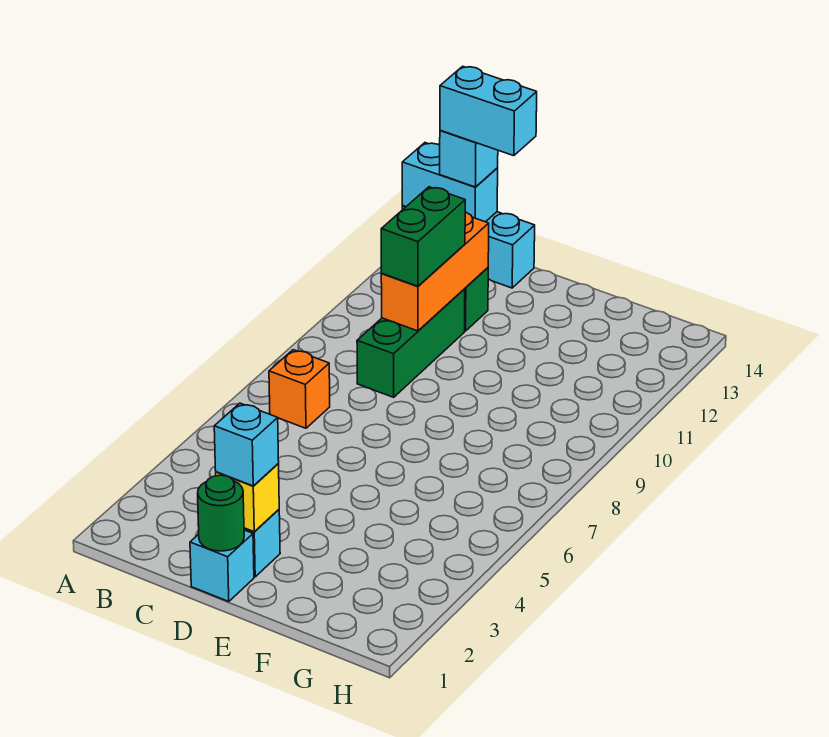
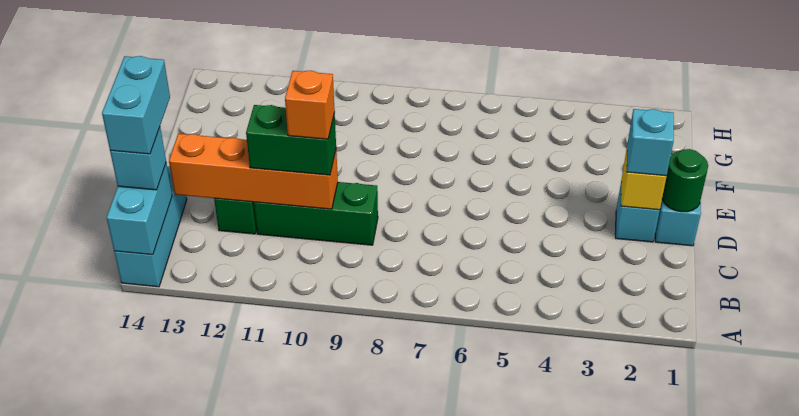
orange 1x1 brick [269,350,330,428] -> orange 1x1 brick moved to [285,71,335,139]
orange 1x3 brick [381,212,489,331] -> orange 1x4 brick [169,134,338,209]

